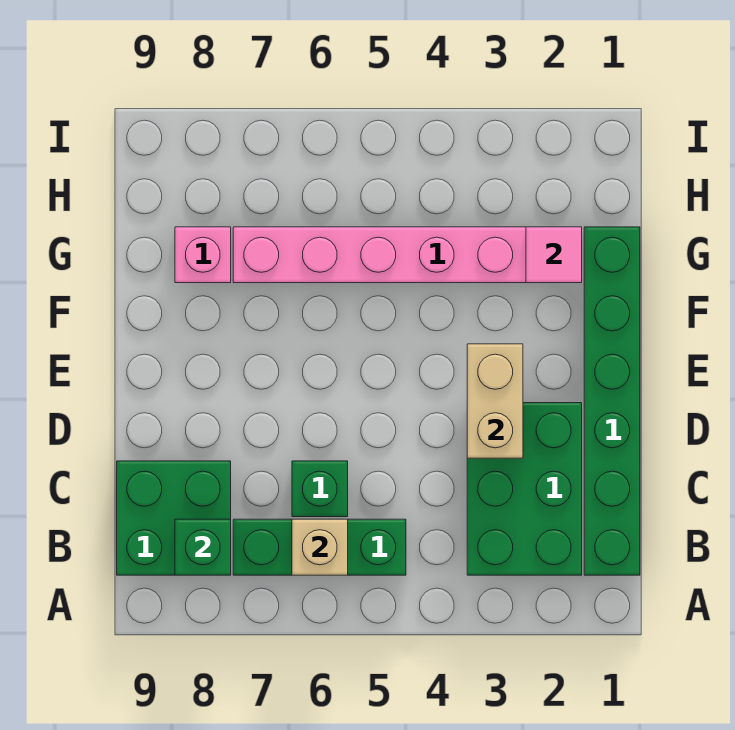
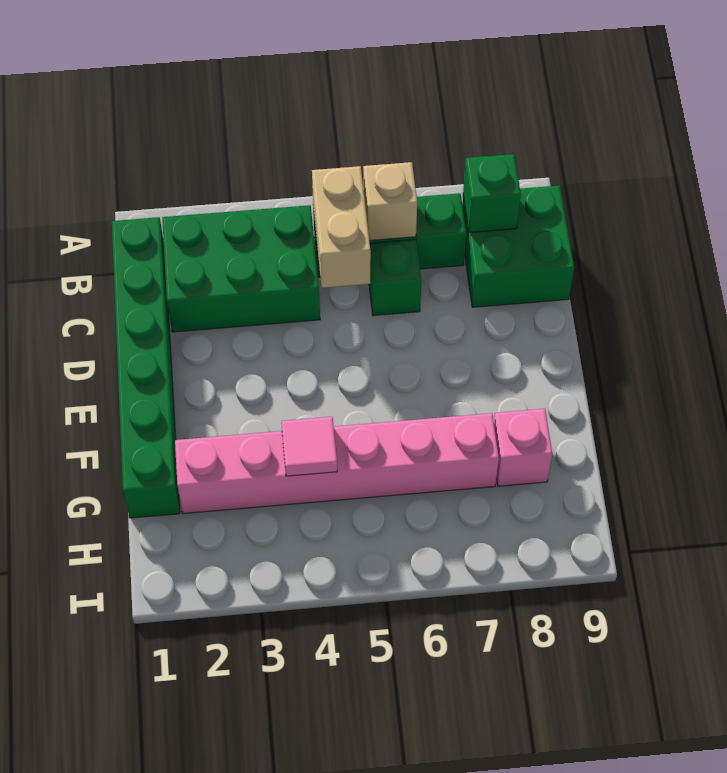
green 2x3 brick [467,403,582,575] -> green 2x3 brick turned to [162,205,320,332]
tan 1x2 brick [467,344,523,458] -> tan 1x2 brick moved to [312,166,371,288]
pink 1x1 tile [526,227,582,283] -> pink 1x1 tile moved to [281,417,337,476]

